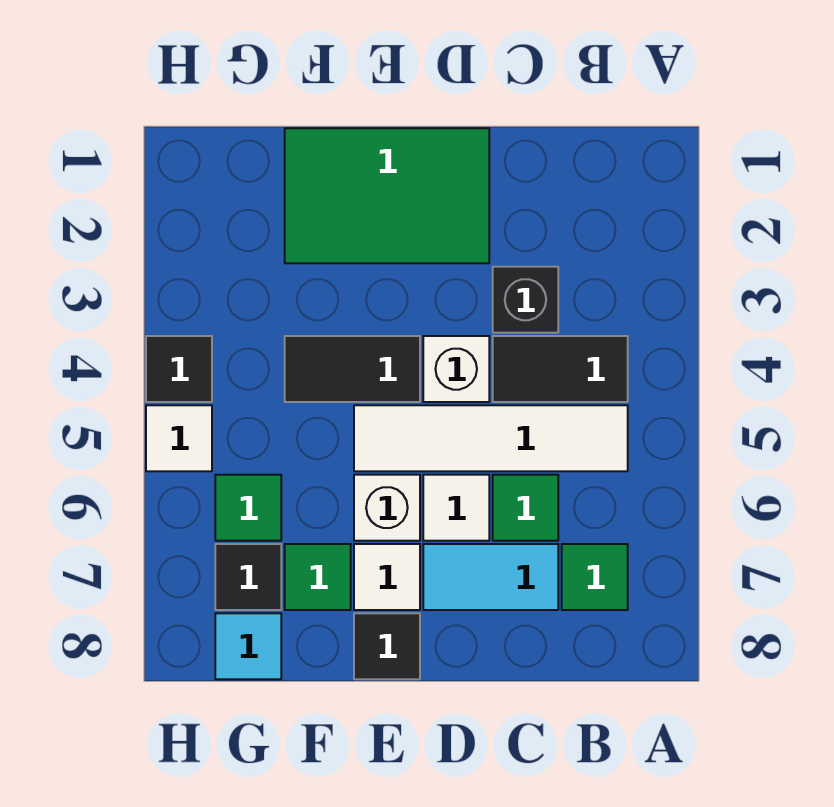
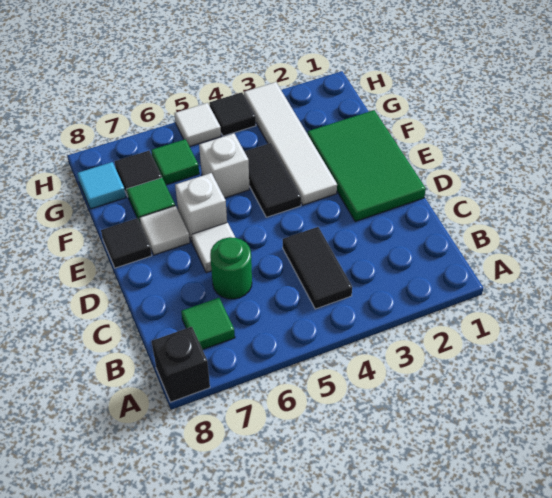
white 1x4 tile [354,405,628,471] -> white 1x4 tile moved to [244,82,337,205]
black 1x1 brick [493,267,558,333] -> black 1x1 brick moved to [152,327,210,402]
green 1x1 tile [493,475,558,541] -> green 1x1 round brick [210,237,252,299]
cyan 1x2 tile [423,544,558,610] -> none
white 1x1 brick [423,336,489,402] -> white 1x1 brick moved to [199,133,250,198]

